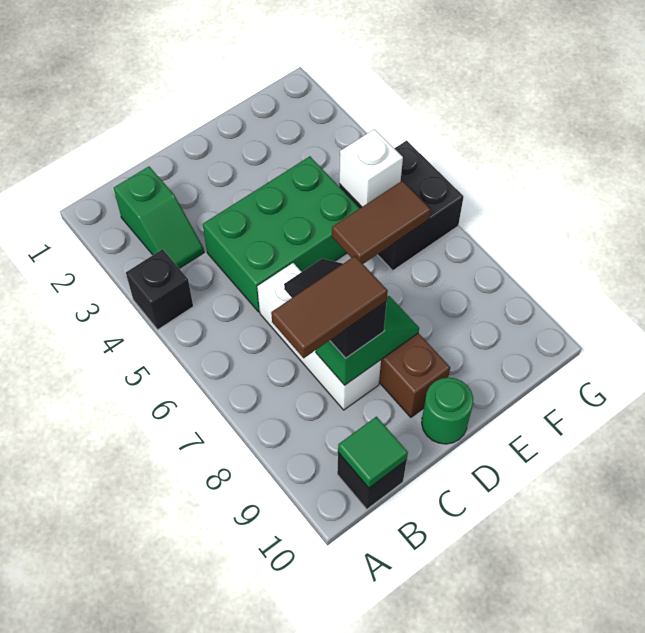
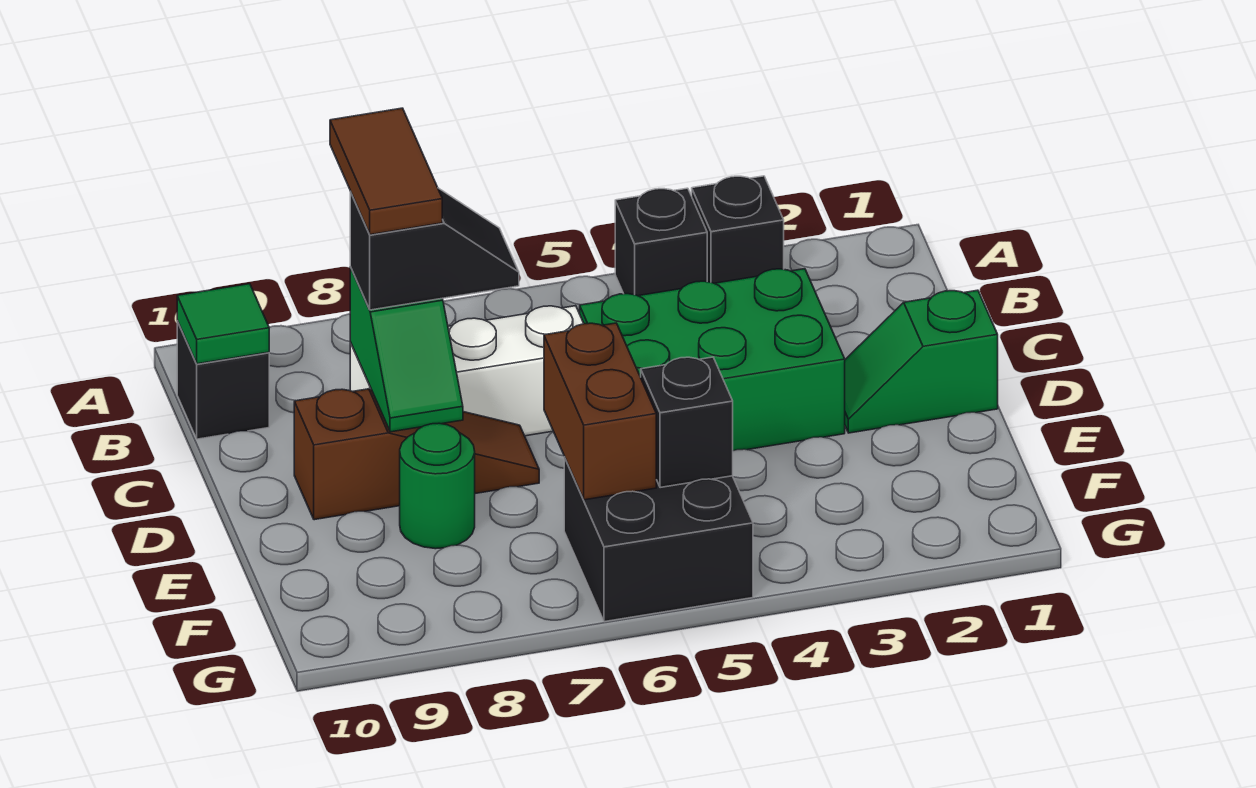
none -> black 1x1 brick [692,176,784,283]
green 1x2 slope [114,167,204,269] -> green 1x2 slope moved to [845,290,998,433]
green 2x3 brick [203,156,360,312] -> green 2x3 brick turned to [580,269,845,451]
green 1x1 round brick [422,377,473,444] -> green 1x1 round brick moved to [400,423,475,549]
brown 1x2 tile [332,181,431,264] -> brown 1x2 brick [544,323,656,500]
white 1x1 brick [339,129,403,207] -> black 1x1 brick [641,357,733,488]

